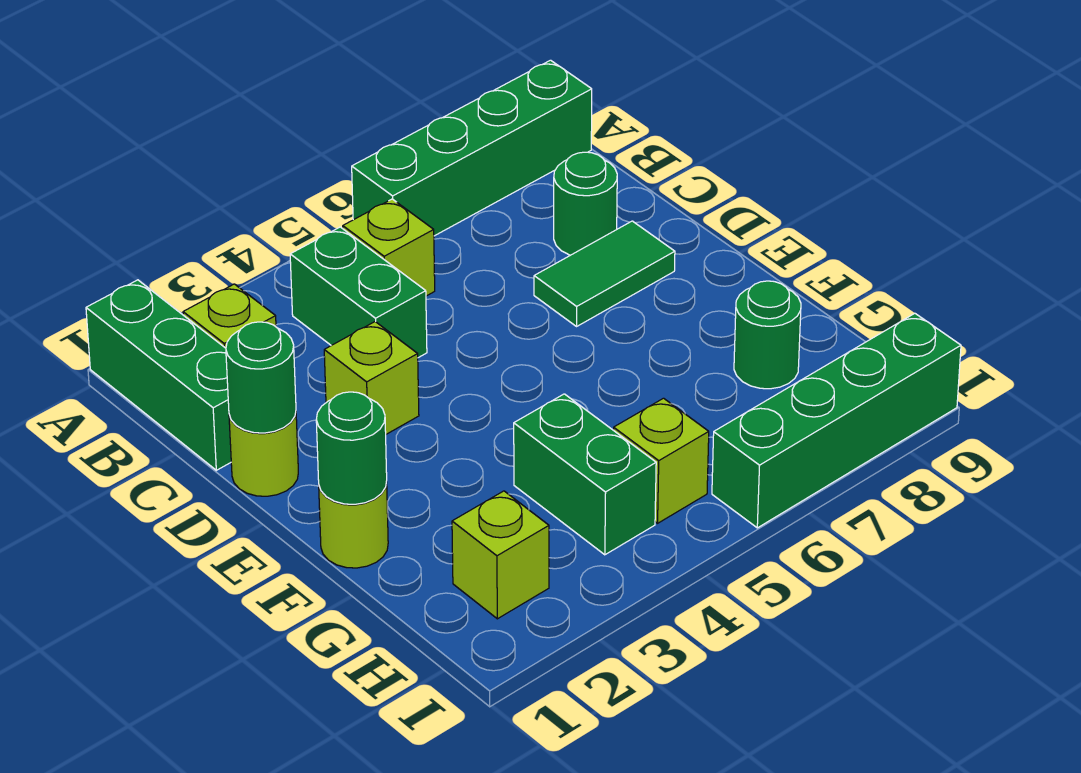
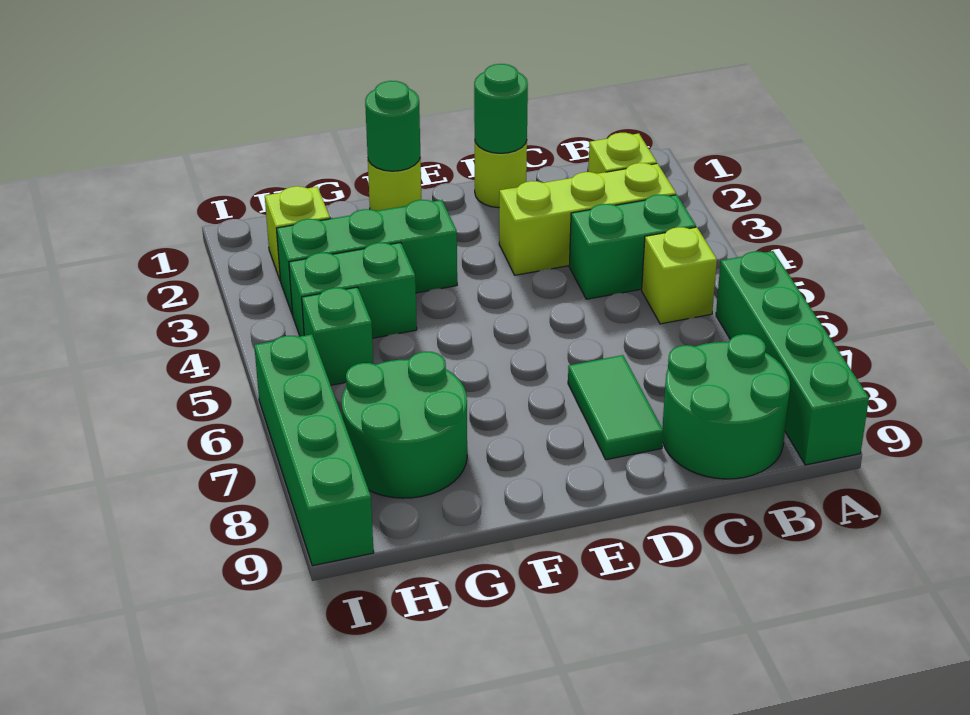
green 1x3 brick [86,280,231,470] -> green 1x3 brick moved to [277,200,457,315]
green 1x1 round brick [554,152,617,255] -> green 2x2 round brick [662,334,790,479]
lime 1x1 brick [324,322,419,434] -> lime 1x3 brick [499,163,676,275]
green 1x1 round brick [734,281,801,389] -> green 2x2 round brick [342,352,467,498]
lime 1x1 brick [614,398,709,523] -> green 1x1 brick [302,287,373,385]

